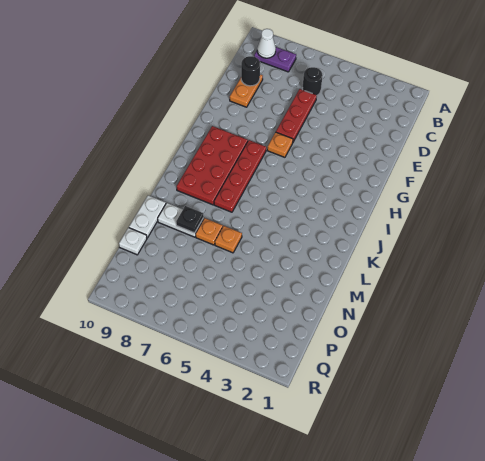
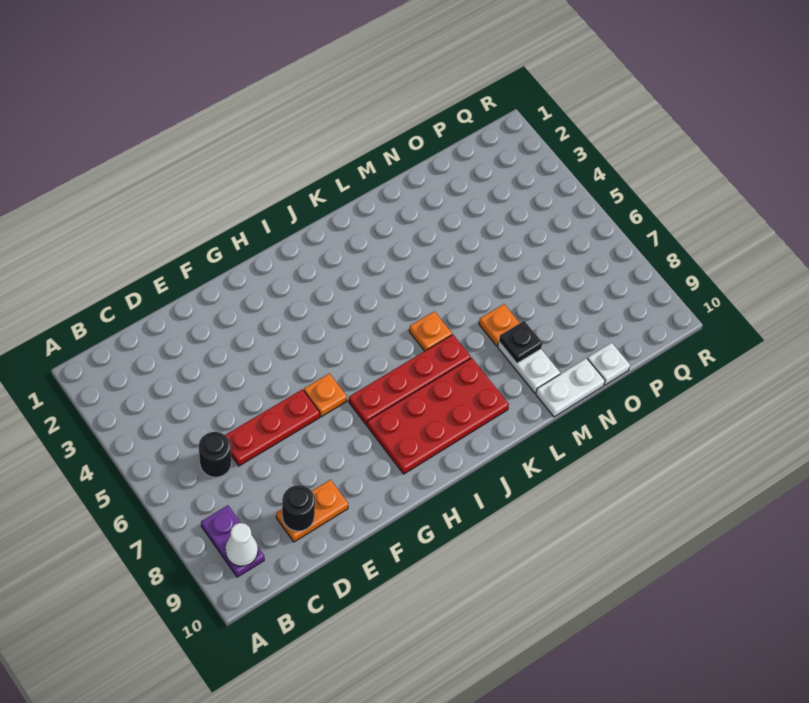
orange 1x1 plate [215,226,242,253] -> orange 1x1 plate moved to [409,311,452,351]

